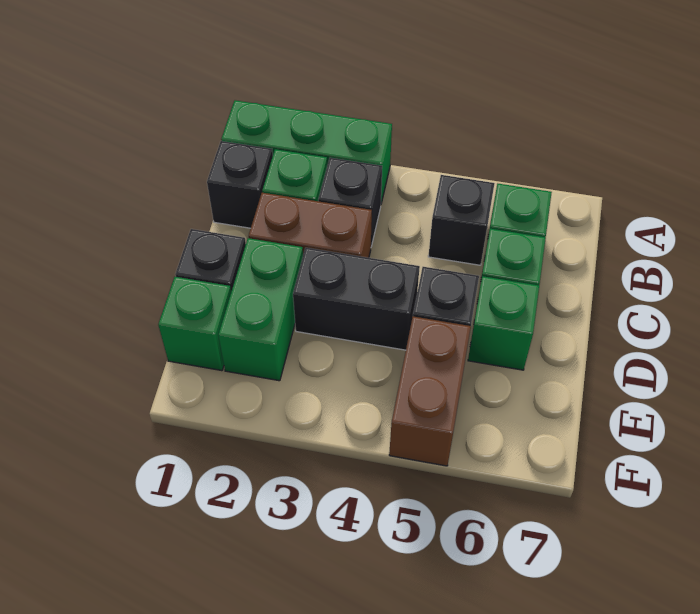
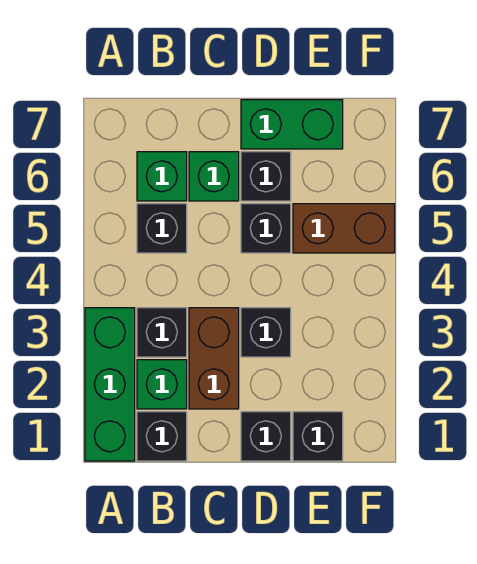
green 1x2 brick [218,238,303,381] -> green 1x2 brick moved to [241,100,343,149]
black 1x2 brick [293,248,420,350] -> black 1x1 brick [241,308,291,357]
green 1x1 brick [468,276,539,370] -> black 1x1 brick [241,152,291,201]
green 1x1 brick [158,277,231,371] -> black 1x1 brick [293,412,343,461]

